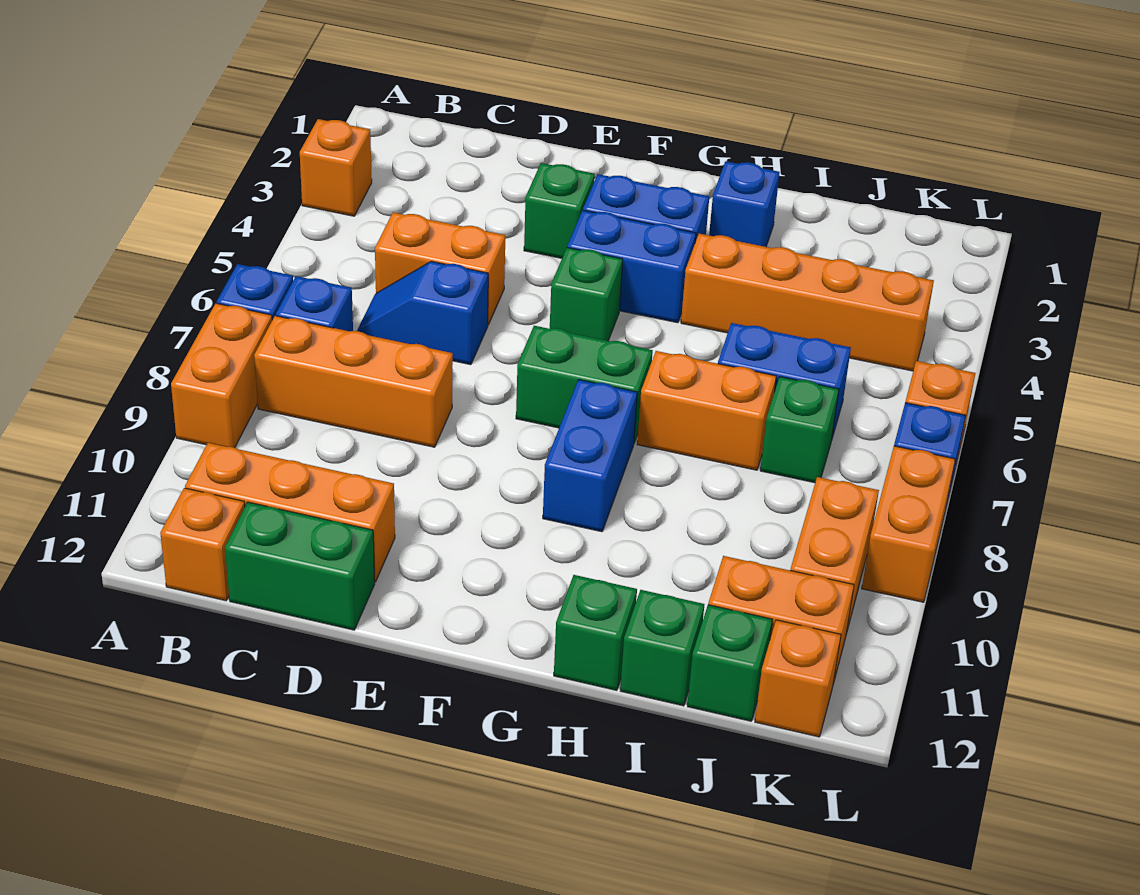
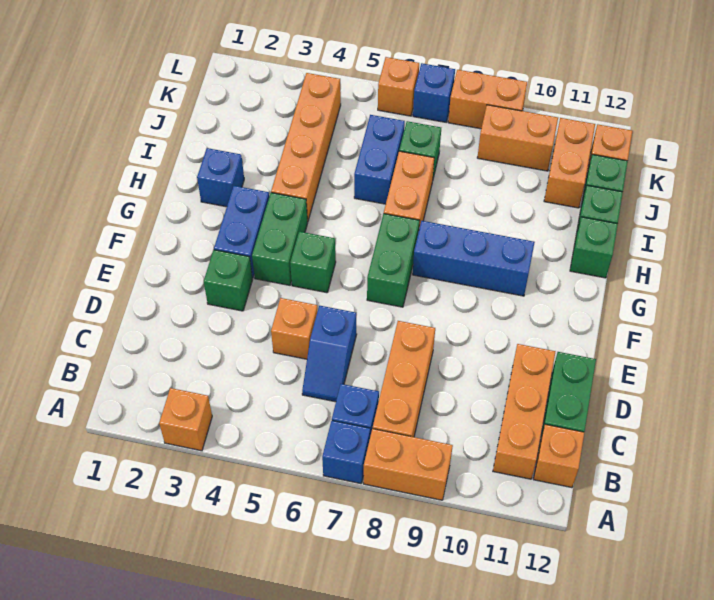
orange 1x2 brick [375,212,505,325] -> orange 1x1 brick [271,298,318,359]
blue 1x2 brick [567,210,696,323] -> green 1x2 brick [252,193,308,285]
blue 1x2 brick [543,380,637,532] -> blue 1x3 brick [413,221,535,296]

